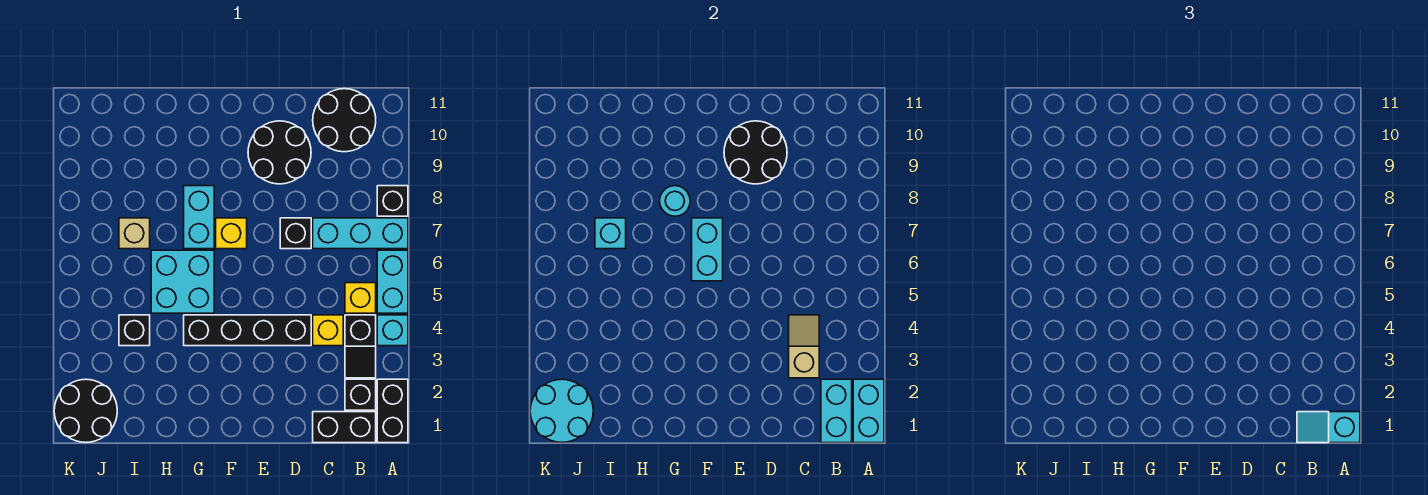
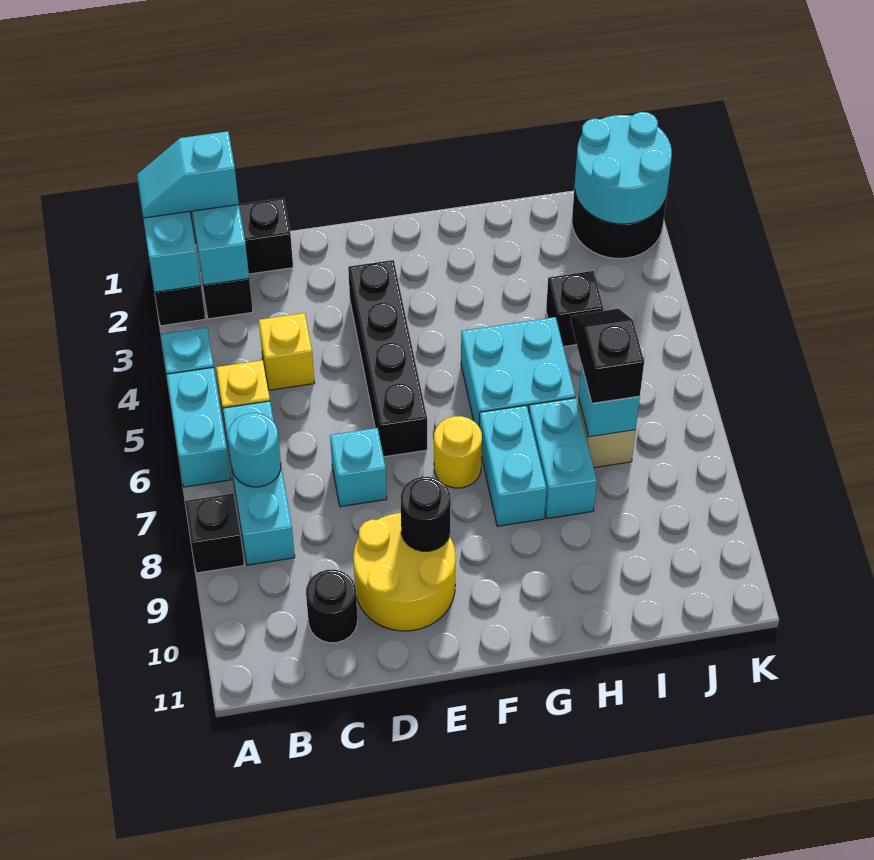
cyan 1x2 slope [1297,412,1360,443] -> cyan 1x2 slope turned to [137,131,239,218]
cyan 1x3 brick [313,218,408,249] -> cyan 1x3 brick turned to [223,401,295,565]
black 1x2 slope [345,315,376,378] -> black 1x2 slope moved to [571,309,644,403]
black 2x2 round brick [313,89,376,152] -> black 1x1 round brick [306,570,357,643]
tan 1x2 slope [789,315,819,378] -> none
black 1x4 brick [184,315,311,346] -> black 1x4 brick turned to [348,260,427,457]
black 1x1 brick [280,218,311,249] -> cyan 1x1 brick [330,428,387,507]
black 2x2 round brick [248,121,311,184] -> yellow 2x2 round brick [353,513,456,631]
black 2x2 round brick [724,121,787,184] -> black 1x1 round brick [400,477,451,551]
cyan 1x2 brick [692,218,723,281] -> cyan 1x2 brick moved to [529,398,597,519]
yellow 1x1 brick [216,218,247,249] -> yellow 1x1 round brick [434,416,482,488]
cyan 1x1 round brick [660,186,690,216] -> cyan 1x1 round brick moved to [228,413,281,487]

